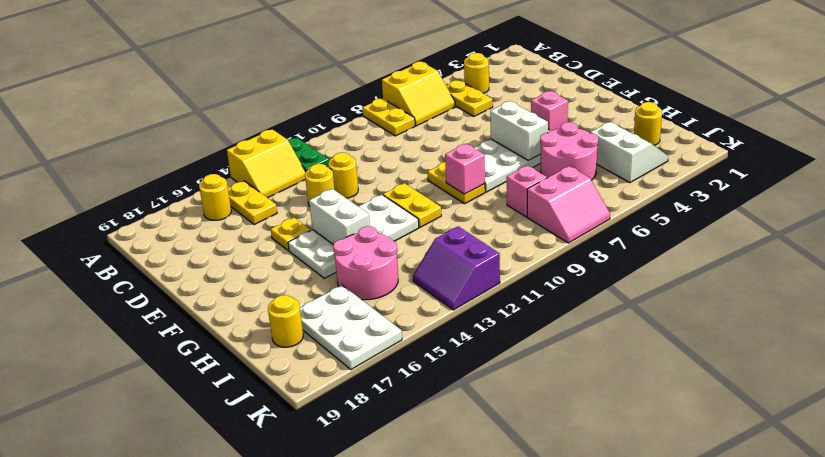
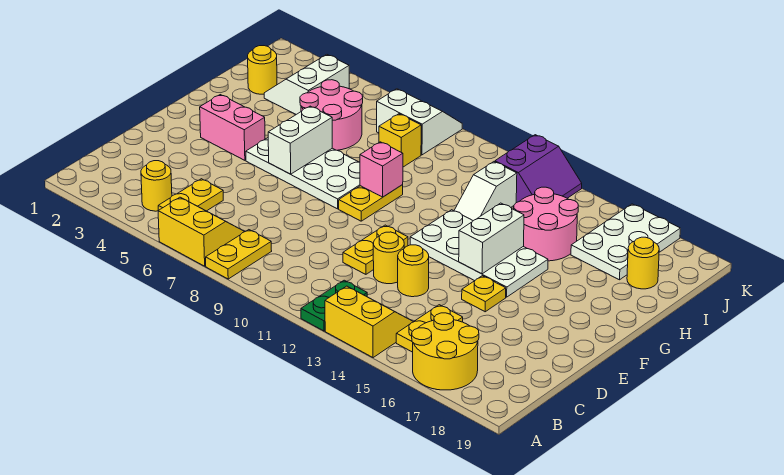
yellow 1x1 round brick [199,174,231,220] -> yellow 2x2 round brick [412,313,479,390]
pink 1x1 brick [531,91,568,131] -> pink 1x2 brick [200,95,265,160]
yellow 1x2 plate [383,183,441,227] -> yellow 1x2 plate moved to [343,225,408,274]
none -> white 1x2 slope [454,162,517,221]
pink 1x1 brick [507,166,547,217] -> yellow 1x1 brick [379,114,421,167]
pink 2x2 slope [527,166,610,243] -> white 2x2 slope [377,89,462,155]

